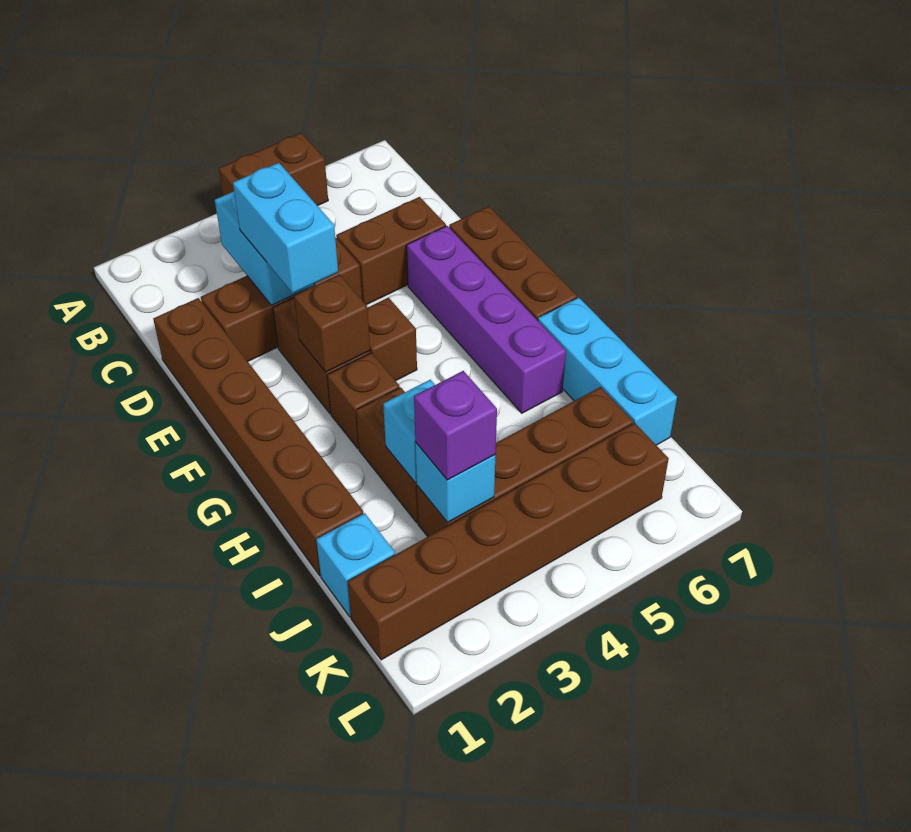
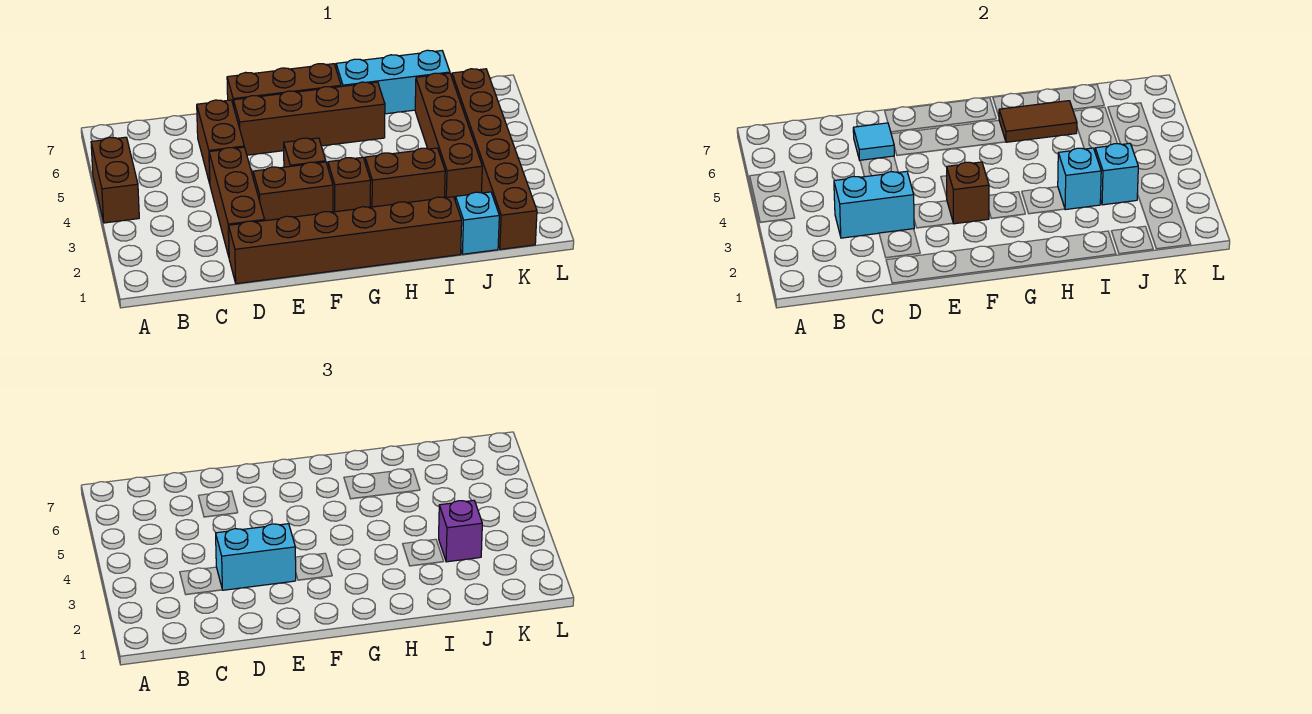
none -> cyan 1x1 tile [853,123,894,160]
purple 1x4 brick [407,226,566,413] -> brown 1x4 brick [233,82,385,155]
none -> brown 1x2 tile [999,101,1077,142]

